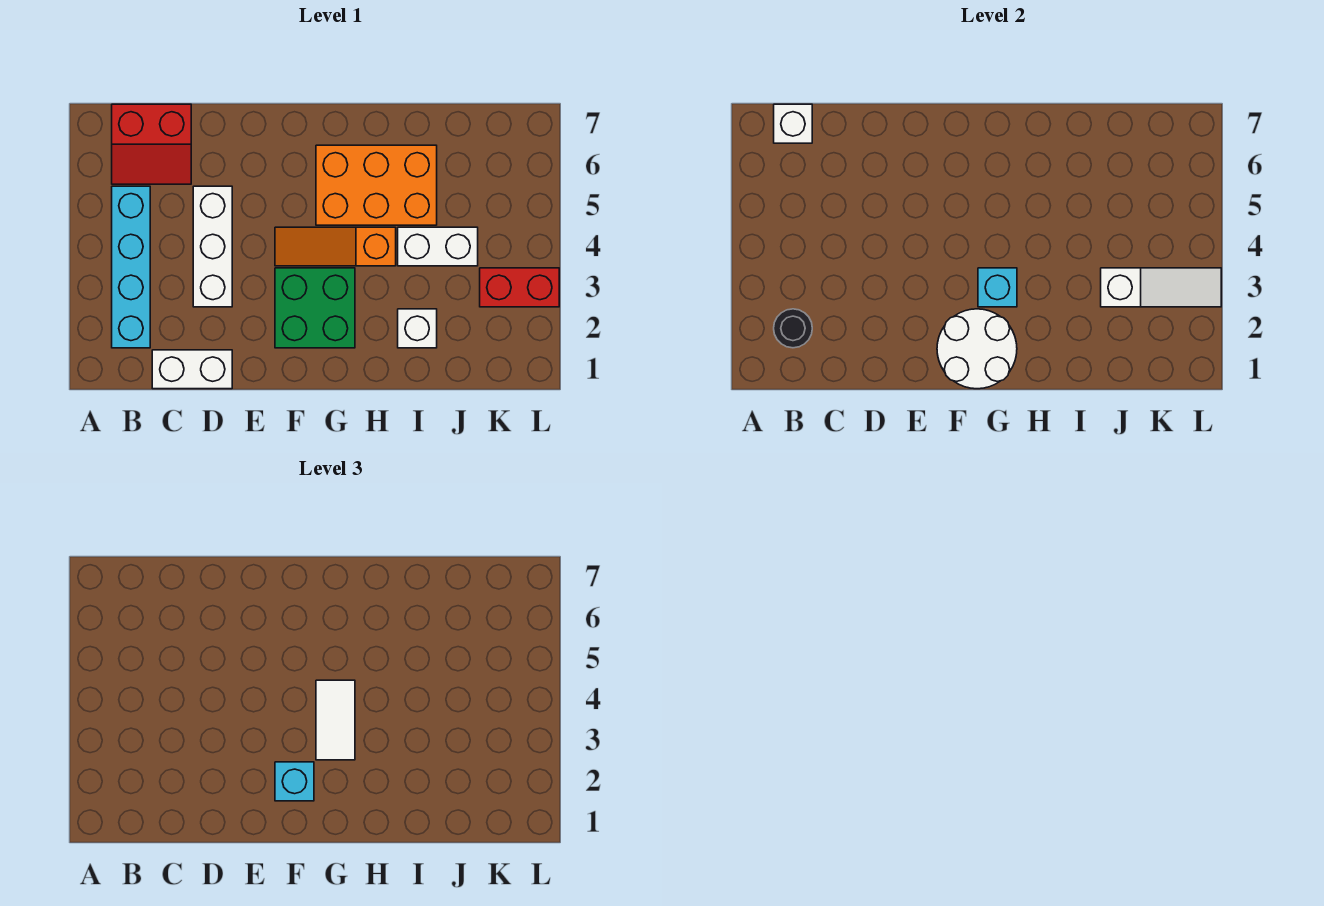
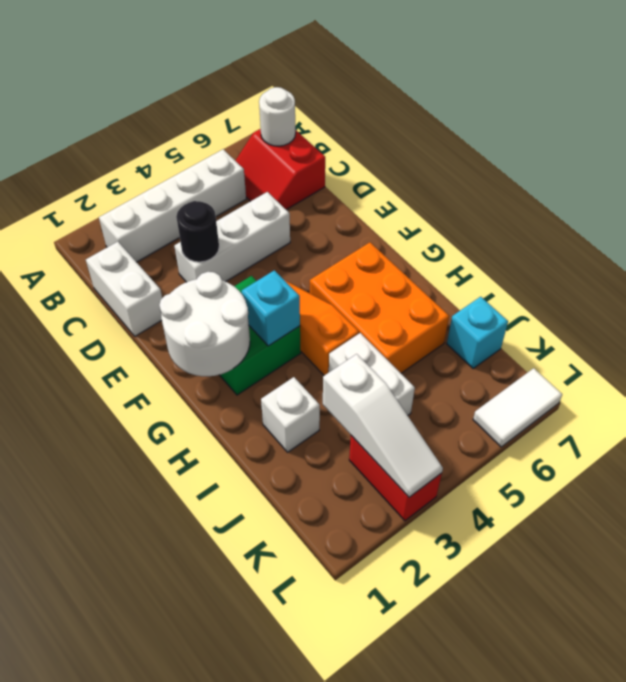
cyan 1x4 brick [112,186,150,348] -> white 1x4 brick [99,149,246,262]
black 1x1 round brick [774,309,812,348] -> black 1x1 round brick moved to [176,201,219,262]
white 1x1 brick [774,104,812,143] -> white 1x1 round brick [259,87,296,146]
cyan 1x1 brick [275,762,314,801] -> cyan 1x1 brick moved to [447,297,508,369]
white 1x2 tile [316,680,355,760] -> white 1x2 tile moved to [473,368,562,447]

